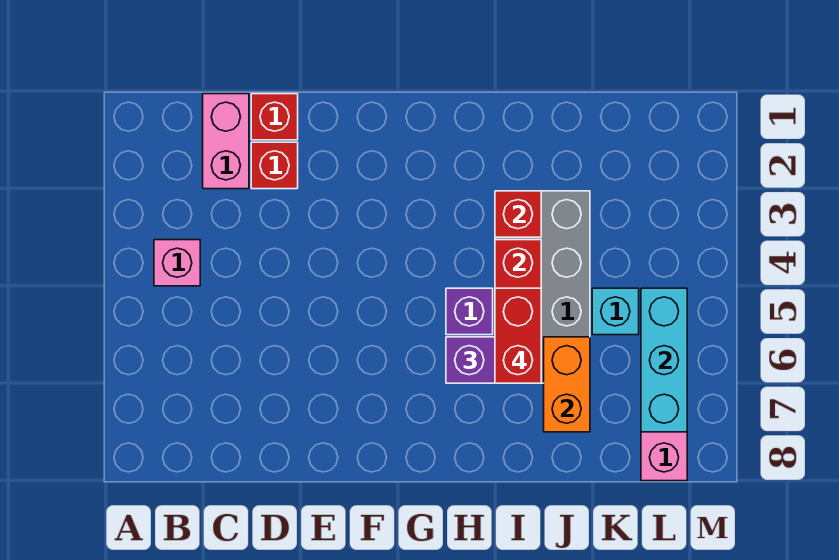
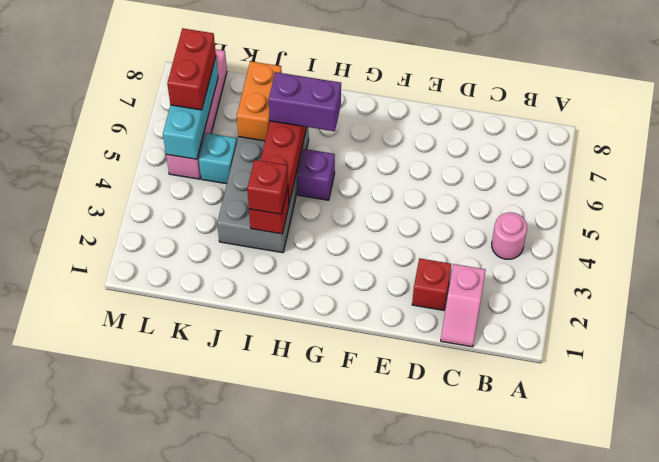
pink 1x1 brick [154,240,200,286] -> pink 1x1 round brick [492,212,527,259]
pink 1x2 brick [203,94,249,189] -> pink 1x2 slope [441,264,486,347]
red 1x1 brick [251,94,298,140] -> red 1x1 brick moved to [247,160,288,214]
red 1x2 brick [495,288,541,383] -> red 1x2 brick moved to [167,28,216,110]

